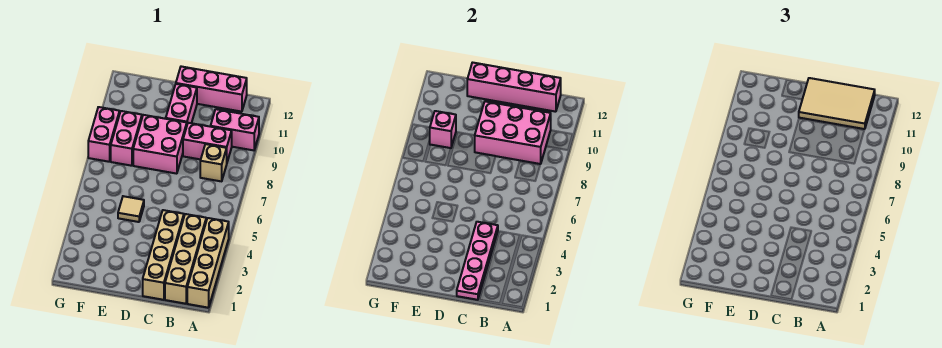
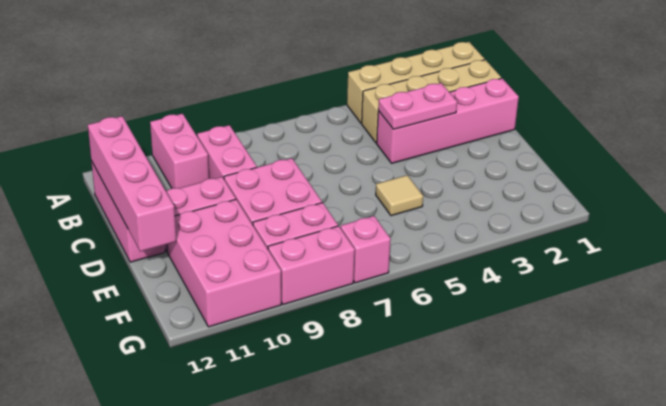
tan 1x1 brick [200,144,227,181] -> none
pink 2x3 brick [475,101,551,164] -> pink 2x3 brick moved to [167,199,281,327]
tan 2x3 tile [799,78,875,129] -> none
tan 1x4 brick [143,210,184,300] -> pink 1x4 brick [377,78,519,163]
pink 1x4 plate [457,222,498,300] -> pink 1x2 plate [378,83,457,129]
pink 1x1 brick [430,111,456,148] -> pink 1x1 brick moved to [340,216,391,283]

